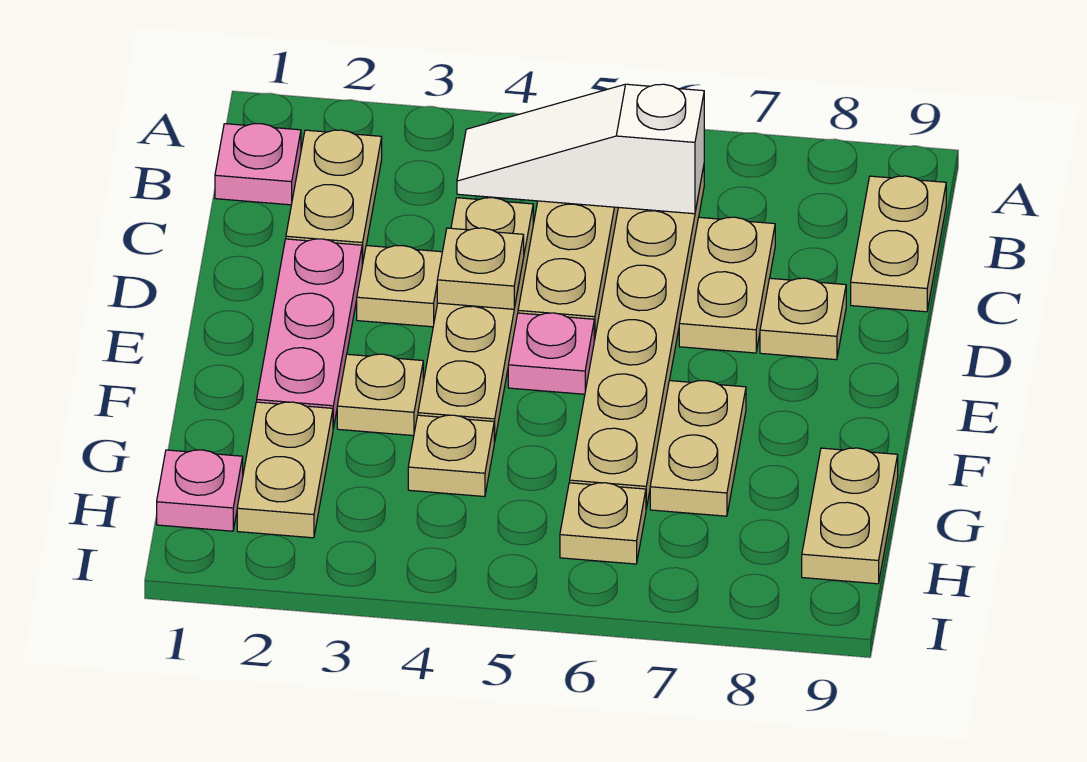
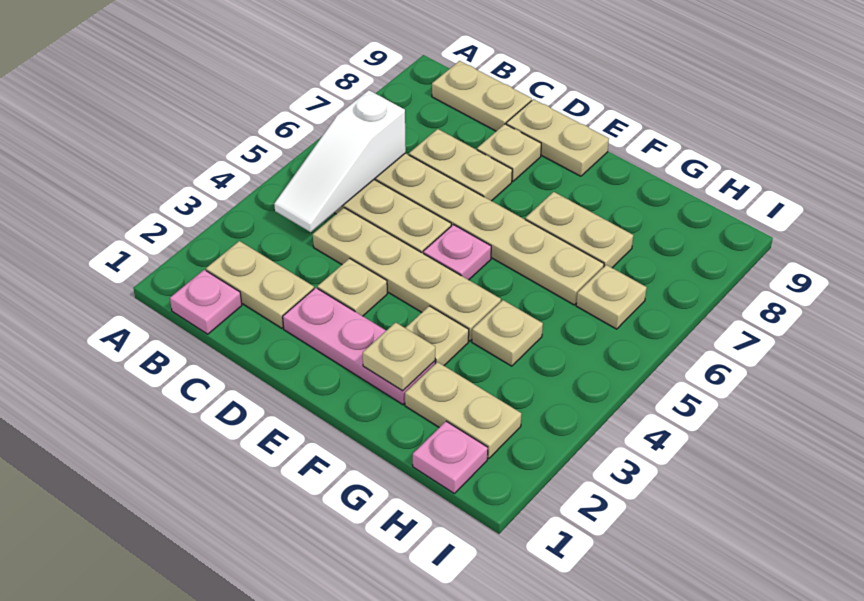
tan 1x1 plate [437,228,524,309] -> tan 1x1 plate moved to [363,322,435,391]
tan 1x2 plate [802,448,898,584] -> tan 1x2 plate moved to [506,99,609,176]

